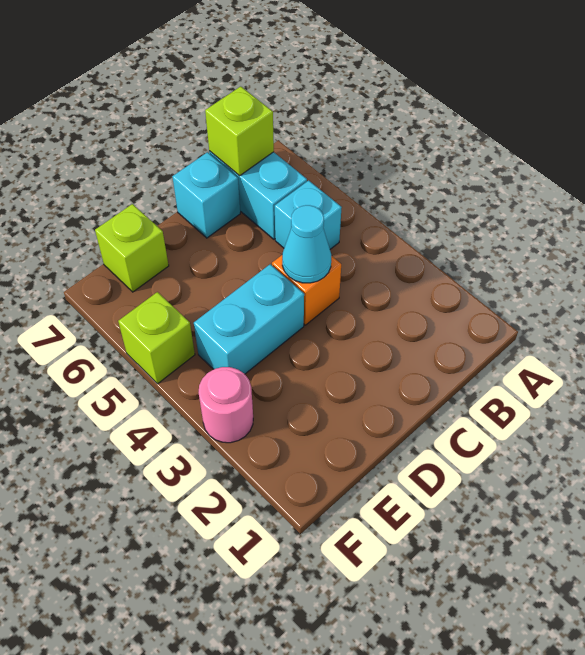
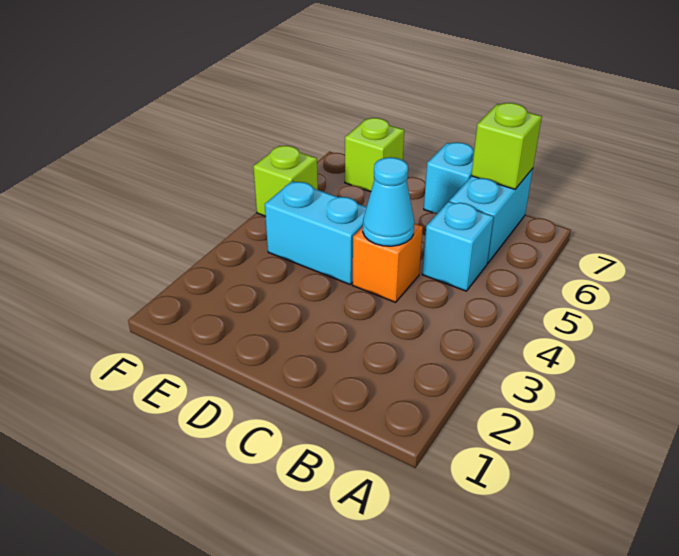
pink 1x1 round brick [199,367,253,443] -> none

